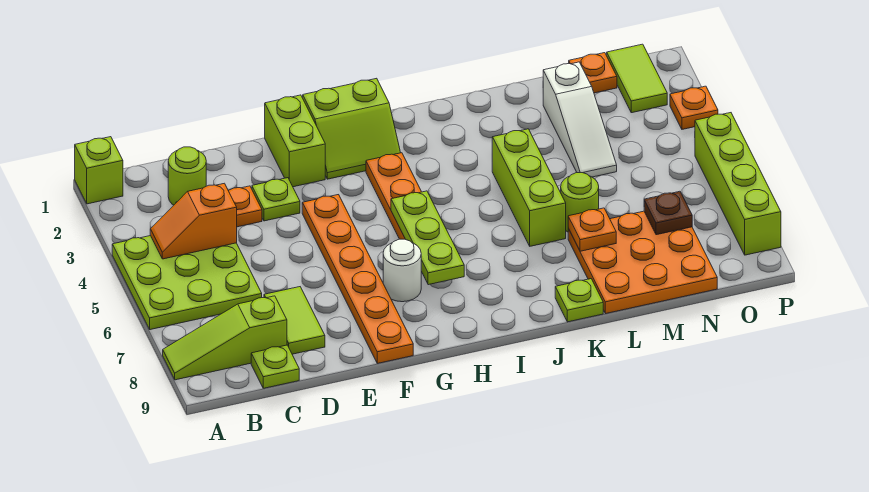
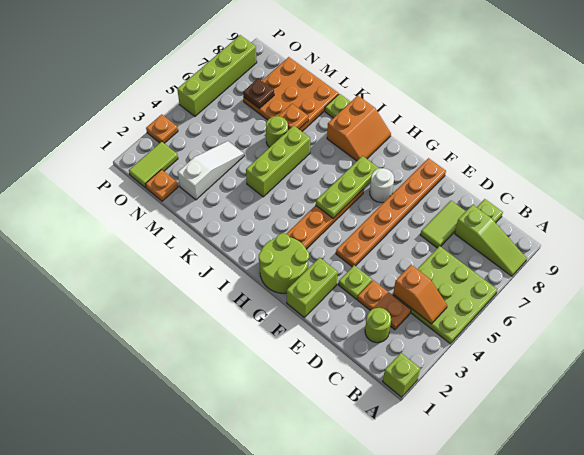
lime 2x2 slope [303,78,401,179] -> lime 2x2 round brick [259,234,309,293]
none -> orange 2x2 slope [327,96,391,161]

